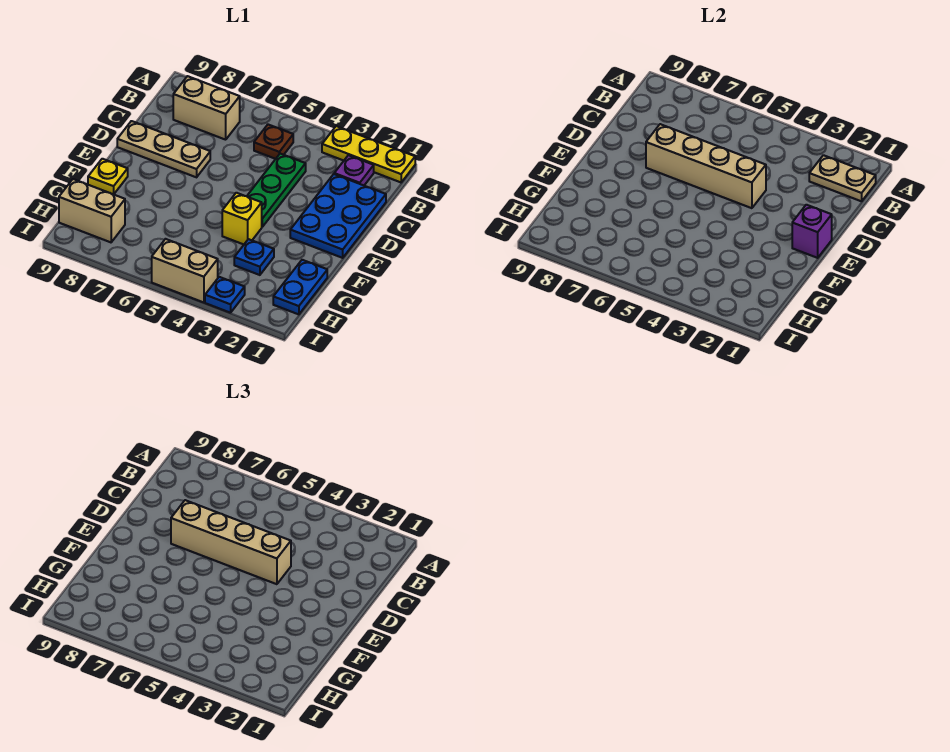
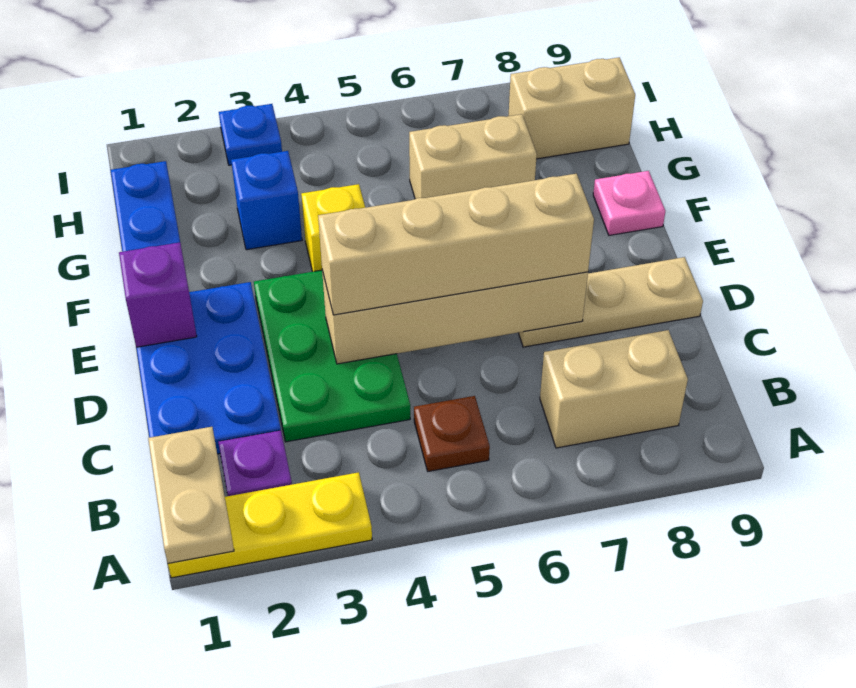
tan 1x2 plate [809,155,876,201] -> tan 1x2 plate turned to [148,427,234,563]
green 1x3 plate [247,154,306,227] -> green 2x3 plate [254,270,410,442]
yellow 1x1 plate [88,159,128,194] -> pink 1x1 plate [593,171,665,235]
blue 1x1 plate [234,239,274,275] -> blue 1x1 brick [231,151,302,250]
tan 1x2 brick [152,239,218,302] -> tan 1x2 brick moved to [409,114,537,199]

